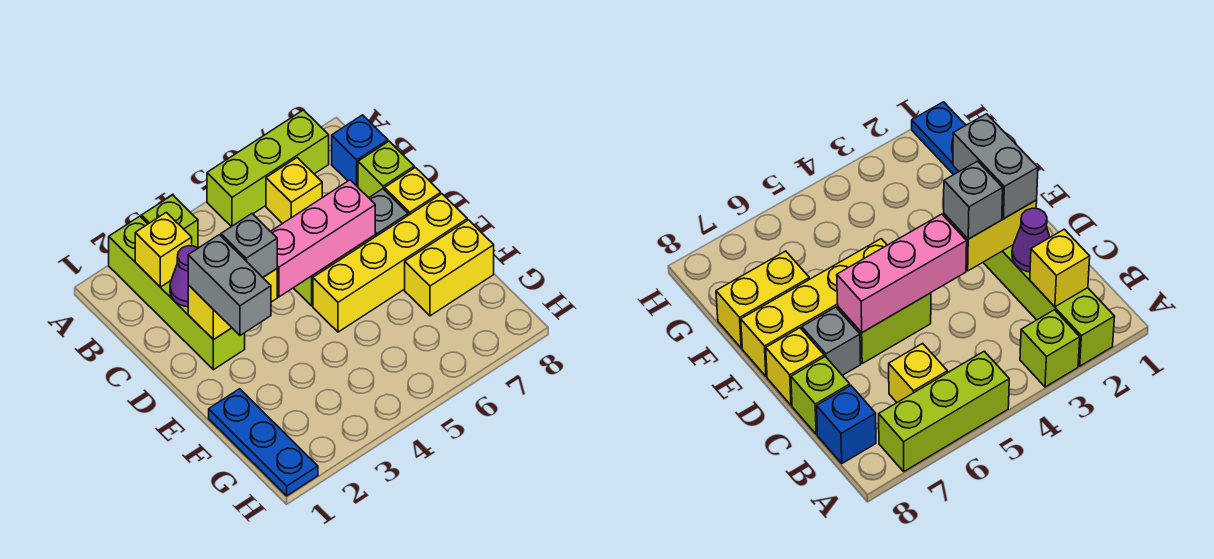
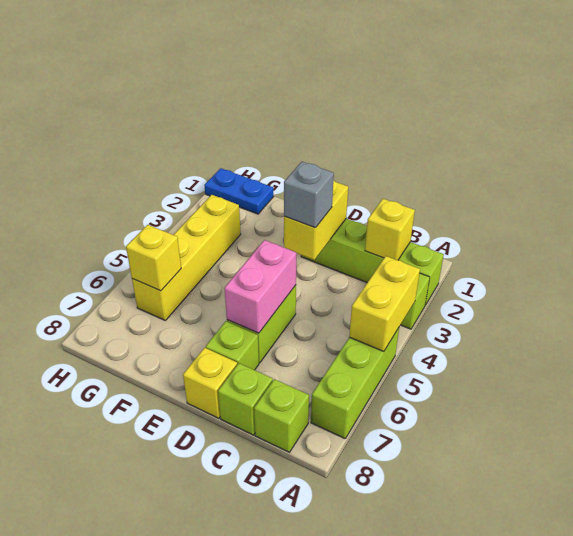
yellow 1x1 brick [266,158,322,224] -> yellow 1x1 brick moved to [126,225,181,291]
blue 1x1 brick [332,115,388,187] -> lime 1x1 brick [254,379,309,452]
purple 1x1 cone [170,246,198,307] -> none
grey 1x2 brick [188,235,271,335] -> none
pink 1x3 brick [270,180,375,297] -> pink 1x2 brick [224,240,296,333]
grey 1x1 brick [369,189,408,237] -> lime 1x1 brick [206,321,259,370]
yellow 1x4 brick [313,194,467,332] -> yellow 1x4 brick moved to [132,195,241,320]
blue 1x3 plate [209,389,318,496] -> blue 1x2 plate [204,168,274,214]
yellow 1x2 brick [405,220,494,316] -> yellow 1x2 brick moved to [349,256,420,351]

